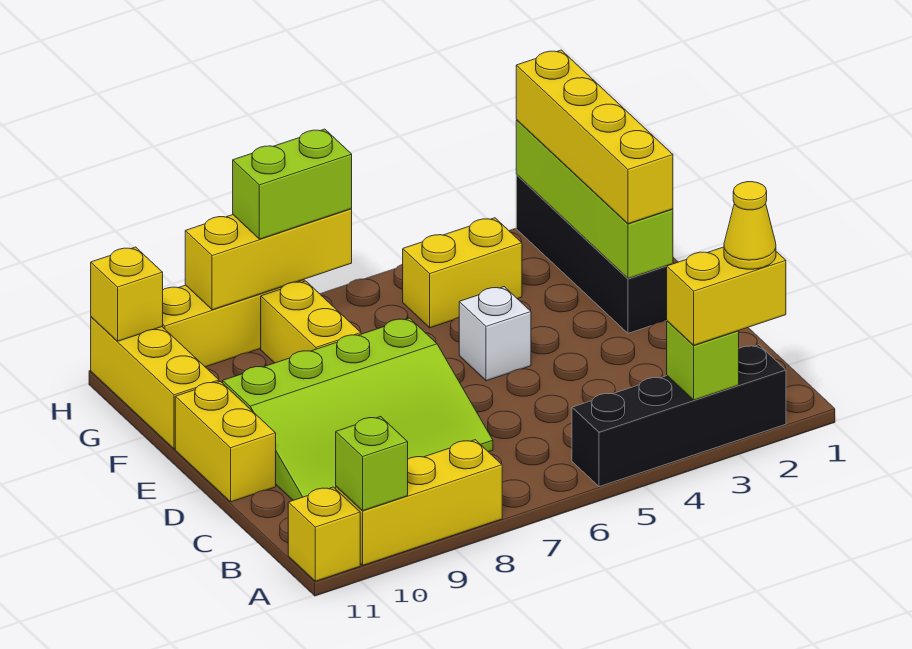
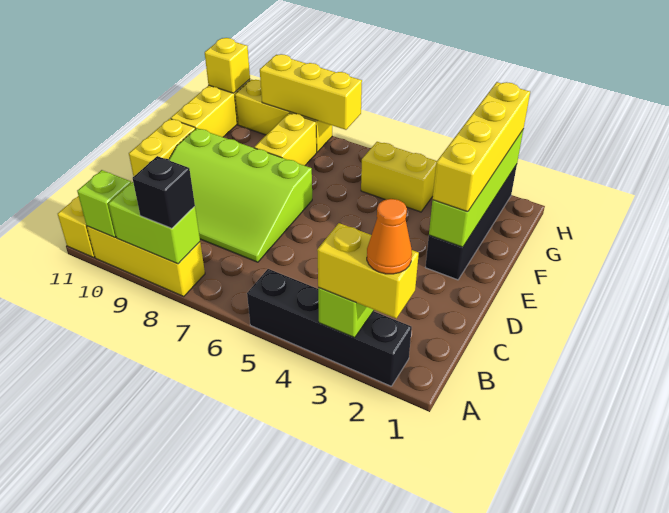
yellow 1x1 cone [724,182,776,269] -> orange 1x1 cone [367,199,412,274]
none -> black 1x1 brick [133,156,195,228]
white 1x1 brick [459,287,531,381] -> none
lime 1x2 brick [233,129,352,239] -> lime 1x2 brick moved to [108,182,200,264]

